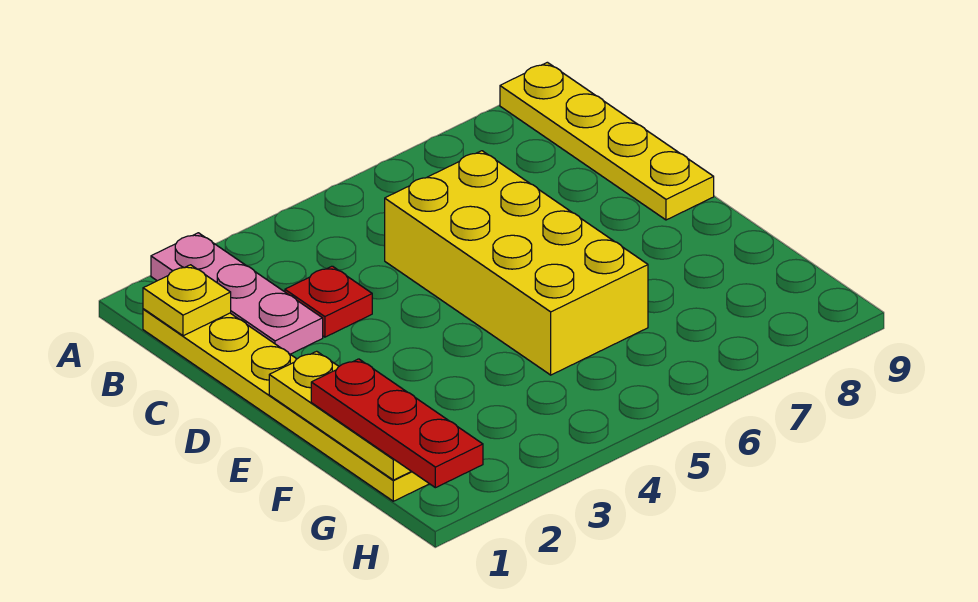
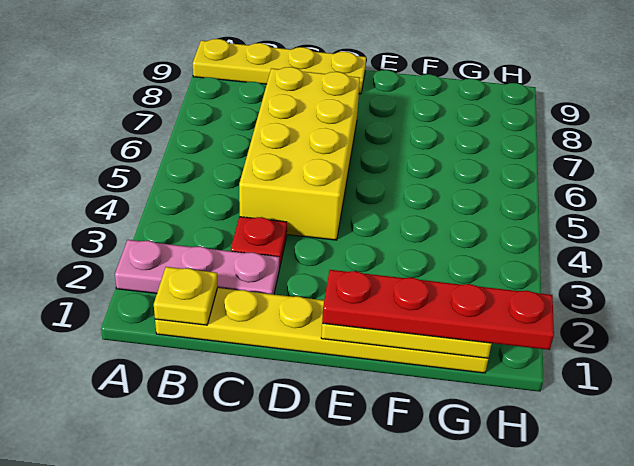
yellow 2x4 brick [385,151,648,375] -> yellow 2x4 brick turned to [239,67,360,240]
red 1x3 plate [311,359,483,488] -> red 1x4 plate [322,270,554,350]

